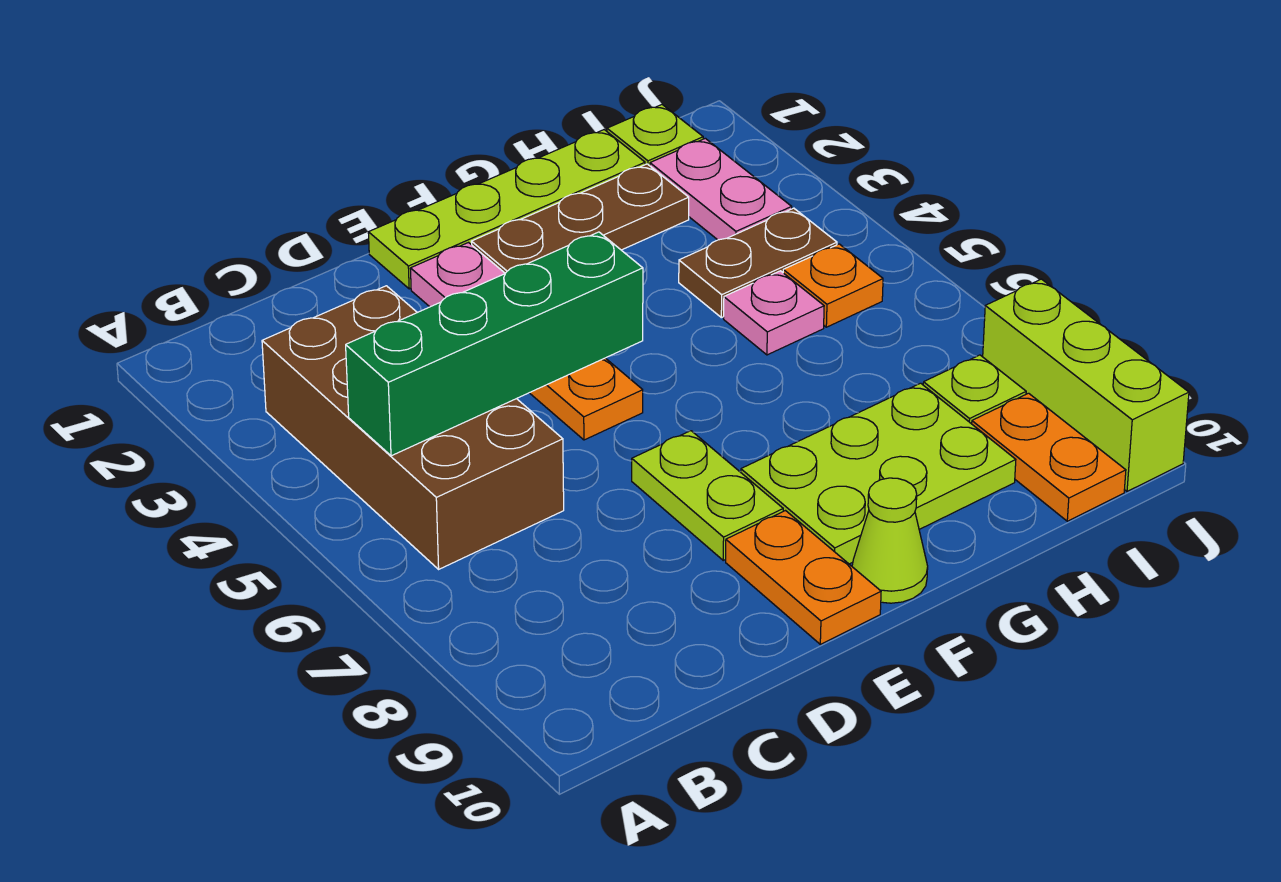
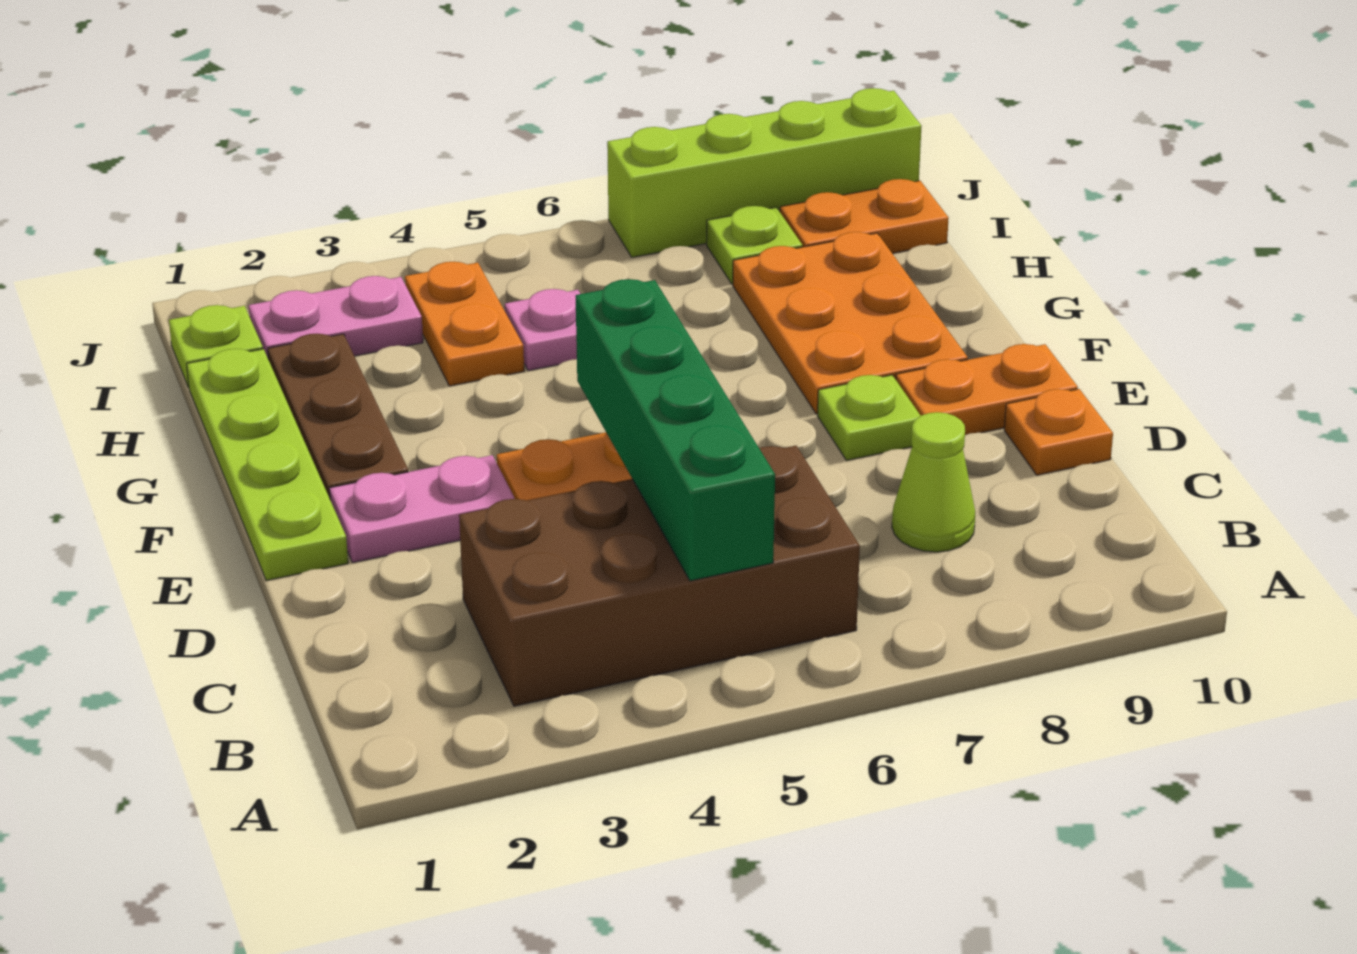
lime 1x2 plate [632,431,783,560] -> lime 1x1 plate [818,375,921,460]
lime 2x3 plate [741,383,1016,564] -> orange 2x3 plate [733,232,968,414]
lime 1x1 cone [852,478,928,603] -> lime 1x1 cone moved to [892,412,975,552]
brown 1x2 plate [679,208,837,318] -> orange 1x2 plate [405,262,524,386]
orange 1x1 plate [783,244,883,327] -> orange 1x1 plate moved to [1004,389,1113,475]
lime 1x3 brick [983,279,1189,491] -> lime 1x4 brick [607,88,922,257]

